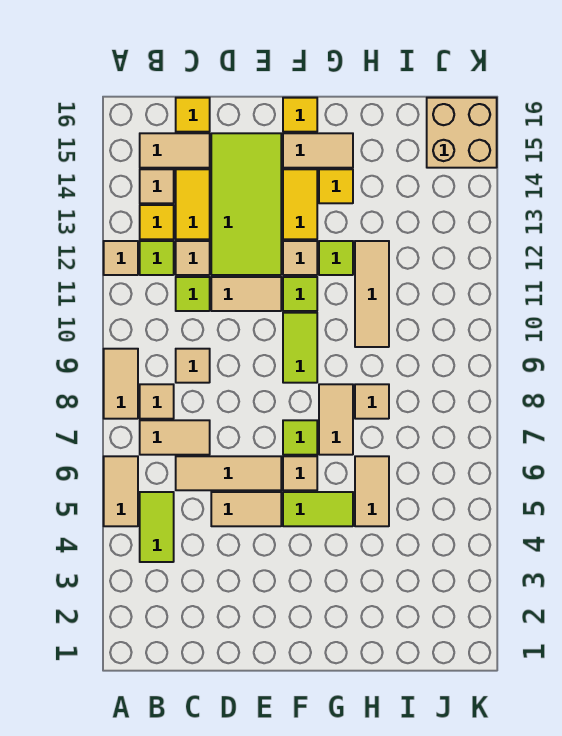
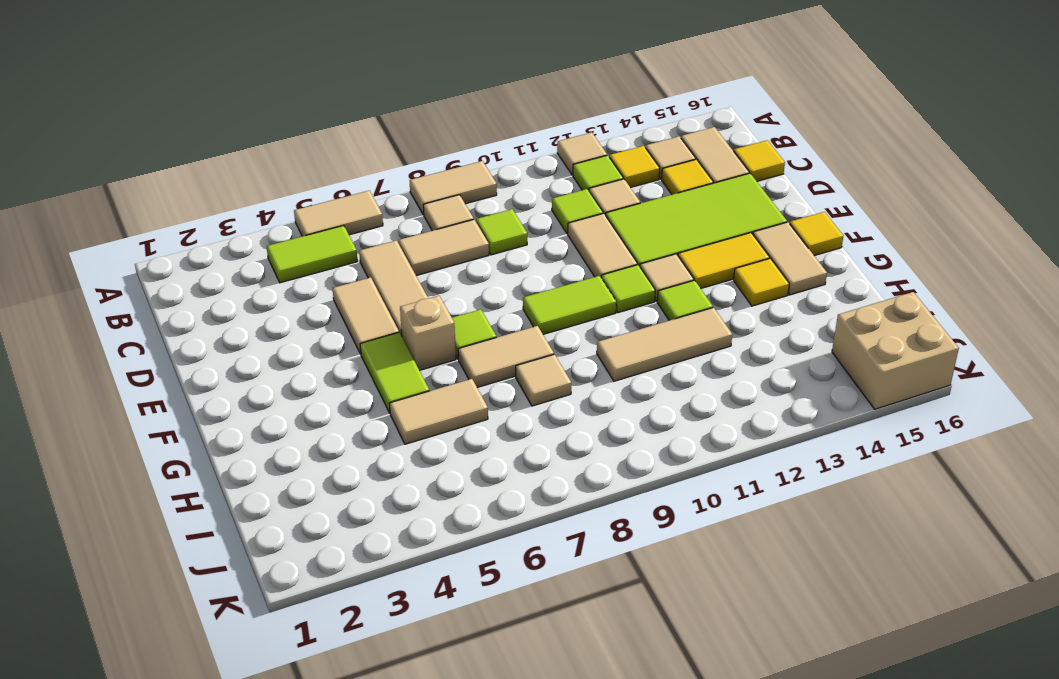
tan 1x2 tile [140,420,210,455] -> tan 1x2 tile turned to [399,220,489,276]
tan 1x1 tile [176,349,210,383] -> lime 1x1 tile [476,209,527,255]
yellow 1x2 tile [176,169,210,239] -> yellow 1x1 tile [662,159,713,195]
tan 1x1 tile [283,456,317,490] -> tan 1x1 brick [400,296,456,370]

